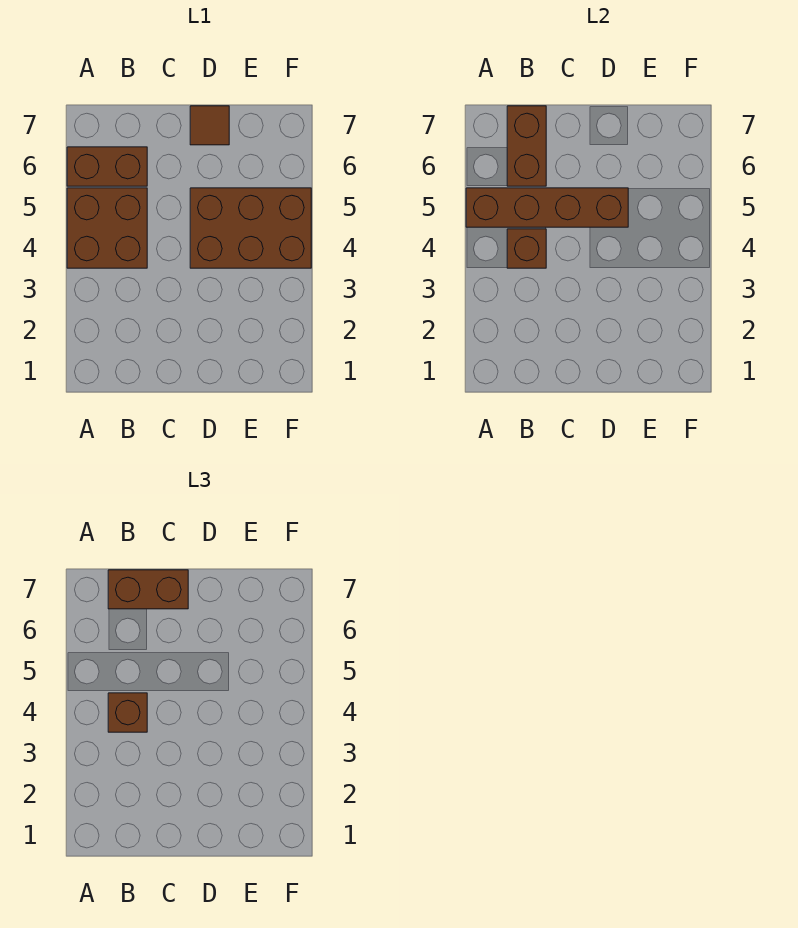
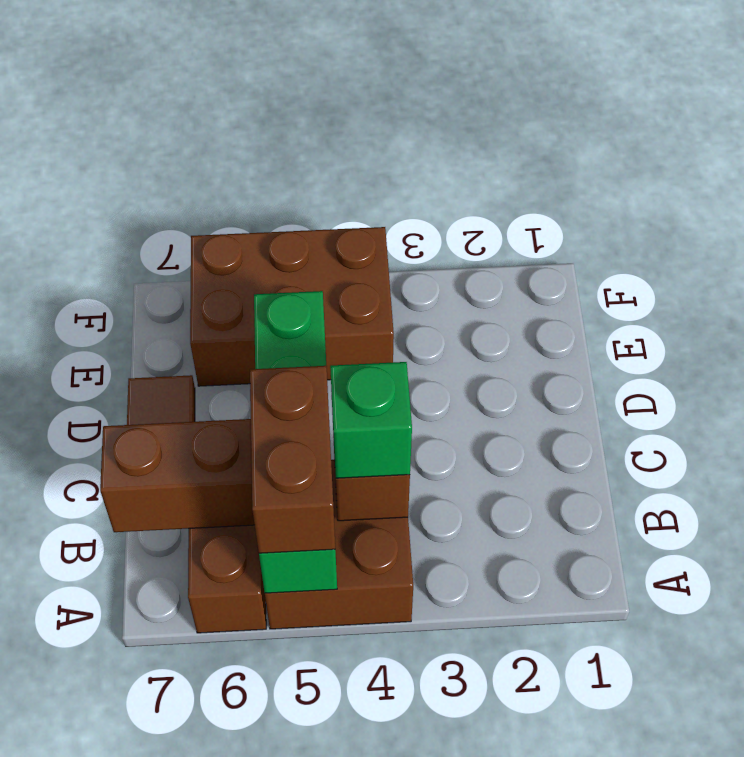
brown 1x4 brick [466,188,628,227] -> green 1x4 brick [254,291,337,593]
brown 1x1 brick [108,693,147,732] -> green 1x1 brick [330,362,412,478]
brown 1x2 brick [108,570,188,609] -> brown 1x2 brick moved to [250,366,335,553]
brown 2x3 brick [190,188,311,268] -> brown 2x3 brick turned to [190,227,394,386]

